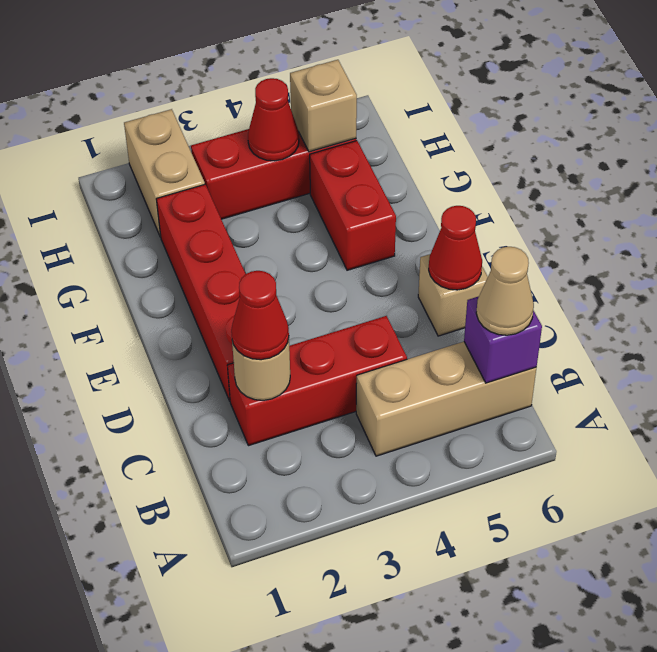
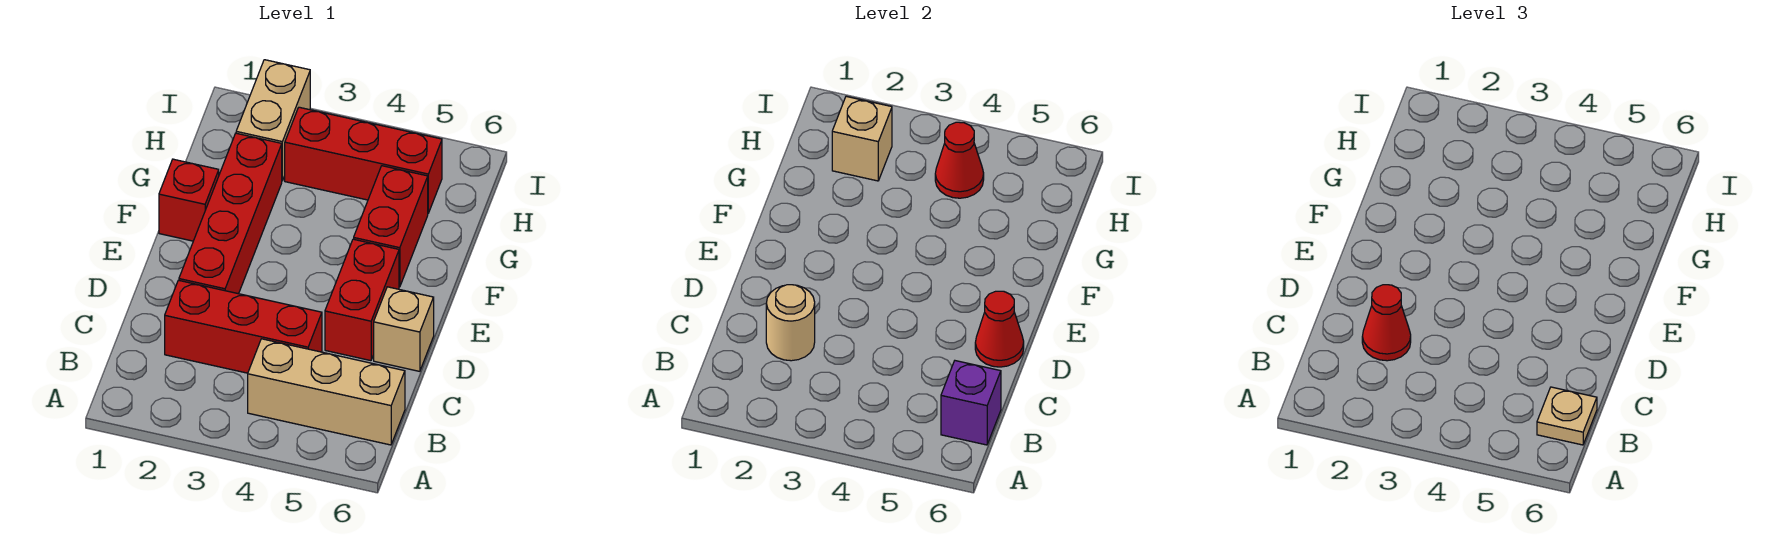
tan 1x1 cone [476,247,534,335] -> tan 1x1 plate [1537,387,1597,445]
none -> red 1x2 brick [325,239,399,361]
none -> red 1x1 brick [159,159,219,241]
tan 1x1 brick [290,60,357,152] -> tan 1x1 brick moved to [832,96,892,181]

